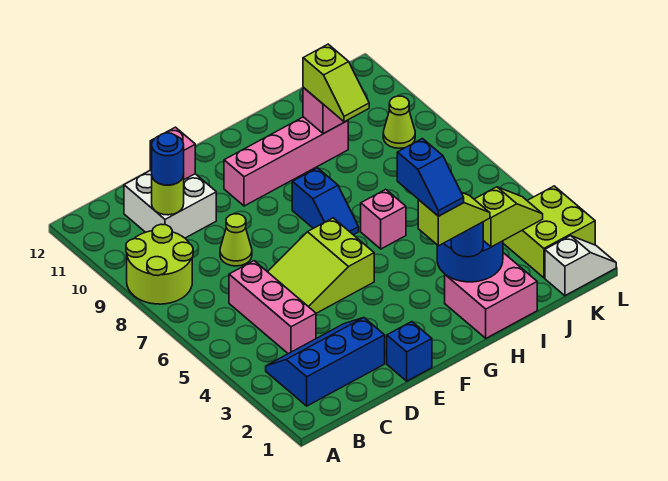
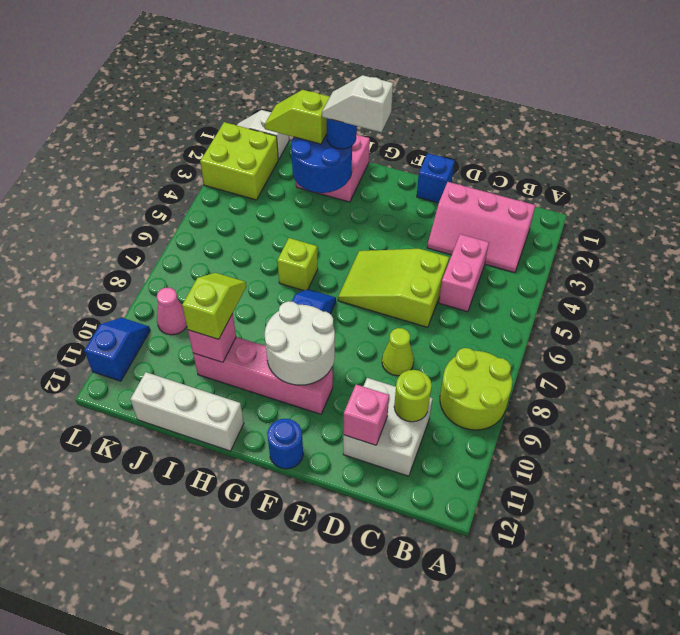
blue 2x3 slope [266,318,385,406] -> pink 2x3 slope [427,182,535,273]
pink 1x3 brick [229,261,316,354] -> pink 1x2 brick [439,234,489,312]
blue 1x1 round brick [152,133,184,185] -> blue 1x1 round brick moved to [267,419,303,469]
lime 2x3 slope [268,218,374,313] -> lime 2x3 slope turned to [338,249,449,327]
none -> white 2x2 round brick [265,301,335,385]
lime 1x2 slope [418,193,490,246] -> white 1x2 slope [322,75,393,132]
blue 1x2 slope [397,139,464,216] -> blue 1x2 slope moved to [84,318,150,381]
pink 1x1 brick [361,189,406,249] -> lime 1x1 brick [277,238,318,291]
none -> white 1x3 brick [130,372,244,451]
lime 1x1 cone [383,96,415,148] -> pink 1x1 cone [157,288,187,335]

